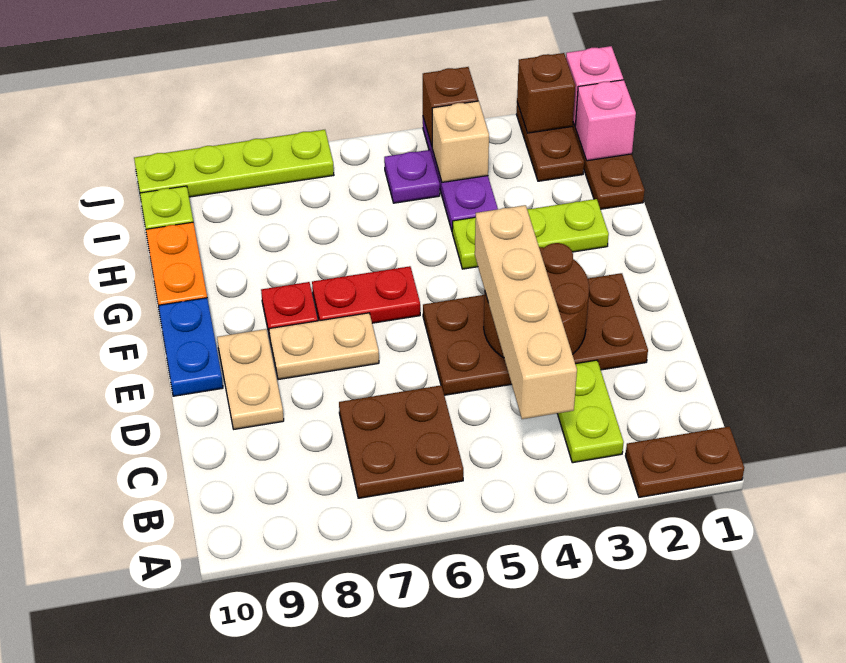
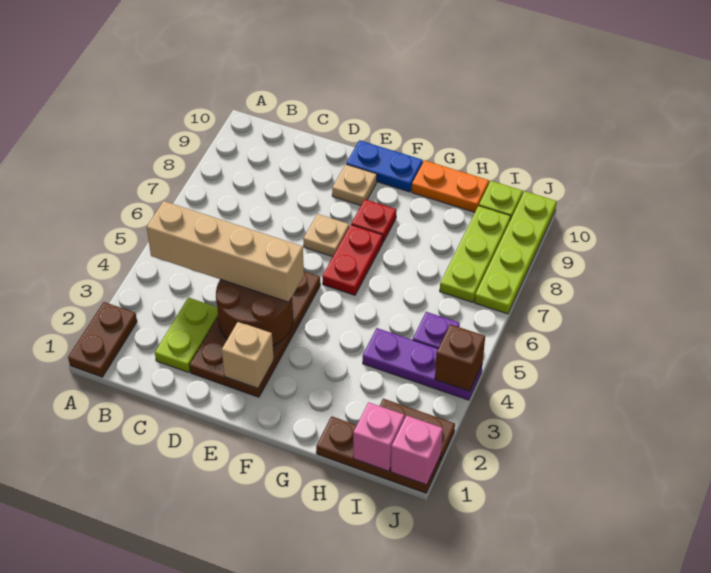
lime 1x2 plate [557,360,624,463] -> lime 1x2 plate turned to [155,297,218,372]
brown 2x2 plate [339,385,463,498] -> none
tan 1x2 plate [217,329,284,429] -> tan 1x1 plate [332,164,377,205]
tan 1x2 plate [269,313,379,380] -> tan 1x1 plate [303,214,349,257]
lime 1x3 plate [452,199,609,269] -> lime 1x3 plate moved to [440,206,511,302]
tan 1x1 brick [432,101,489,182] -> tan 1x1 brick moved to [222,322,274,388]
brown 1x1 brick [517,53,575,133] -> none

